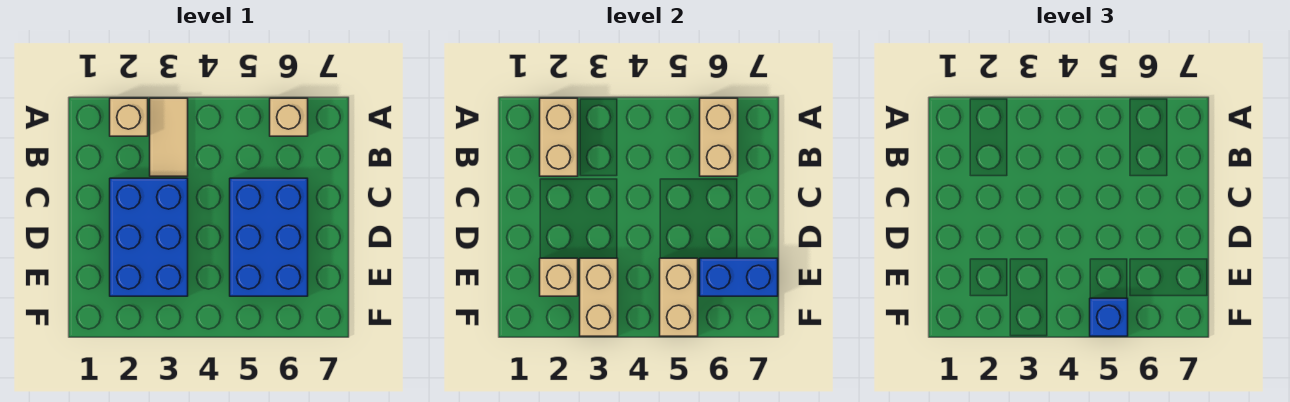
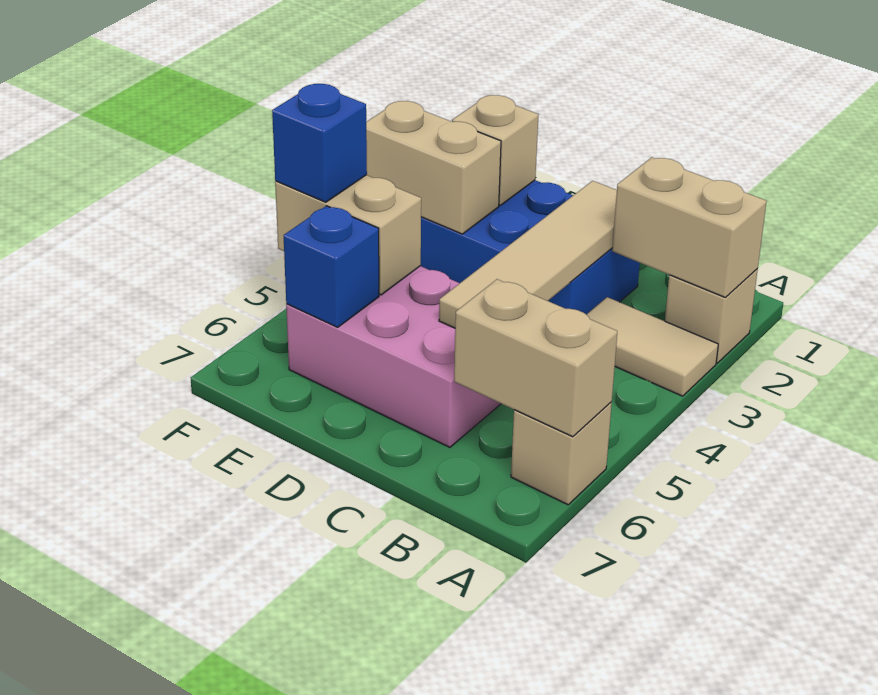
none -> tan 1x4 tile [439,181,617,328]
blue 2x3 brick [230,178,308,296] -> pink 2x3 brick [286,266,501,447]
blue 1x2 brick [700,258,778,296] -> blue 1x1 brick [284,206,379,327]

